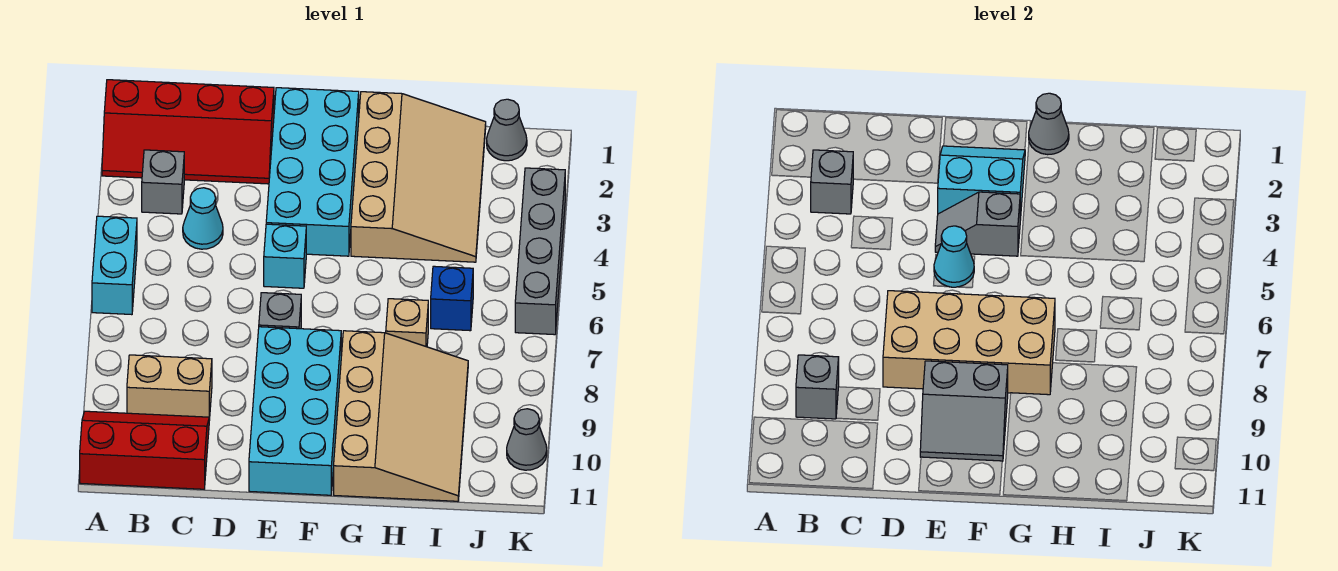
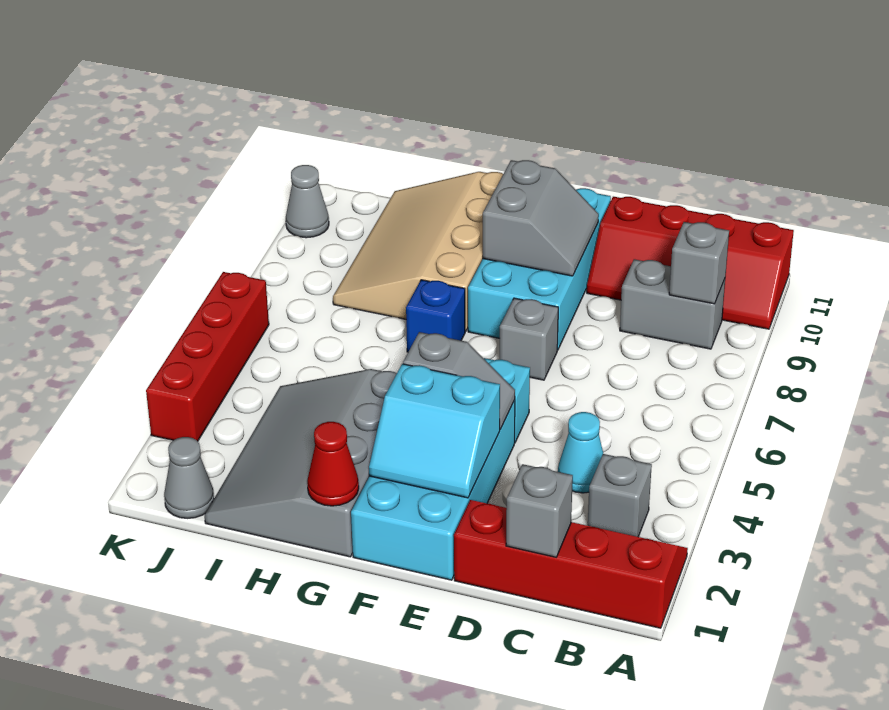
cyan 1x2 brick [92,216,137,315] -> none
red 2x3 slope [80,411,209,489] -> red 2x4 slope [587,197,794,329]
grey 1x1 brick [811,150,853,214] -> grey 1x1 brick moved to [506,464,573,557]
tan 1x2 brick [127,355,212,420] -> grey 1x2 brick [620,259,725,349]
tan 2x4 brick [883,291,1055,395] -> none
cyan 1x1 cone [934,226,974,287] -> none
grey 2x2 slope [920,361,1008,461] -> grey 2x2 slope turned to [483,160,599,276]
tan 3x4 slope [351,92,486,262] -> grey 3x4 slope [205,369,397,557]
grey 1x1 cone [1029,93,1069,155] -> red 1x1 cone [307,422,359,506]
tan 1x1 brick [386,299,428,347] -> none
blue 1x1 brick [431,266,473,331] -> blue 1x1 brick moved to [406,280,465,352]
grey 1x4 brick [515,168,565,335] -> red 1x4 brick [146,272,269,441]

